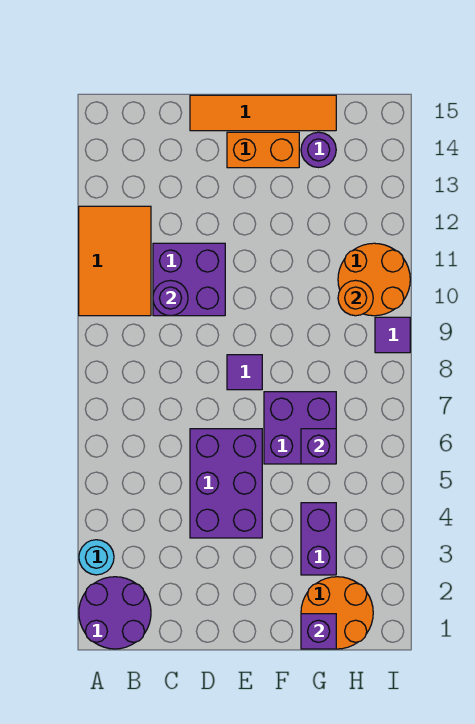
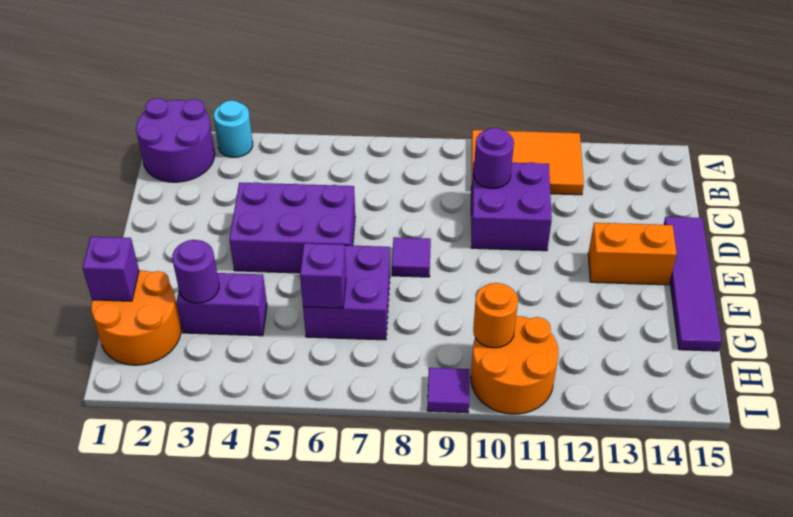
orange 1x4 tile [190,95,336,131] -> purple 1x4 tile [664,217,722,351]
orange 1x2 brick [227,132,299,168] -> orange 1x2 brick turned to [588,223,677,285]
purple 1x1 round brick [301,132,336,168] -> purple 1x1 round brick moved to [172,240,219,303]

